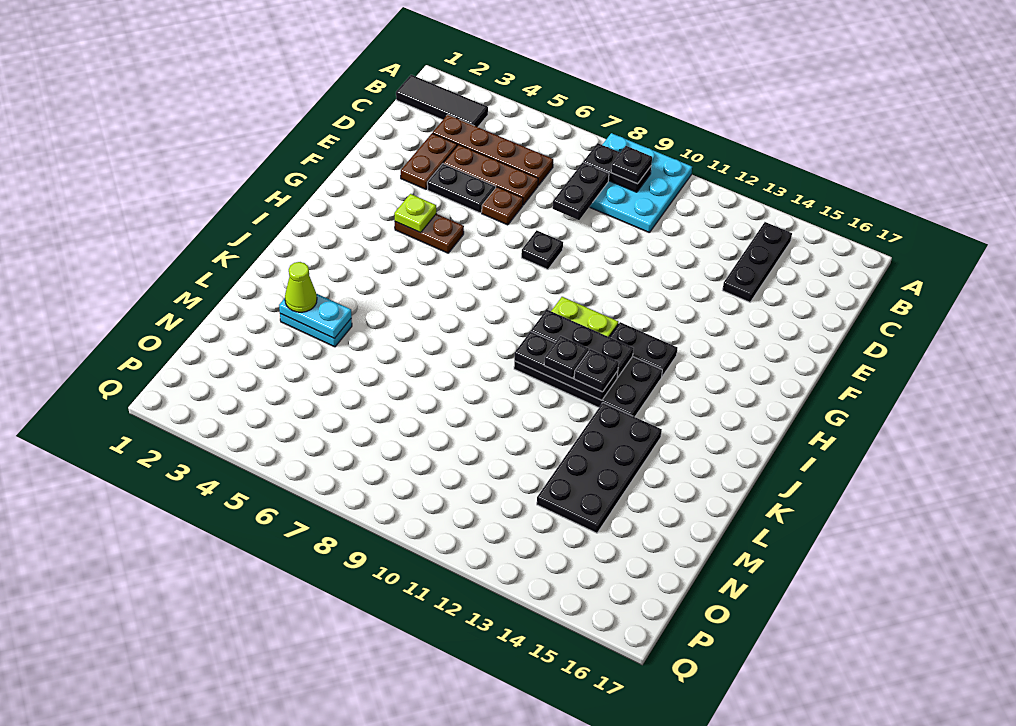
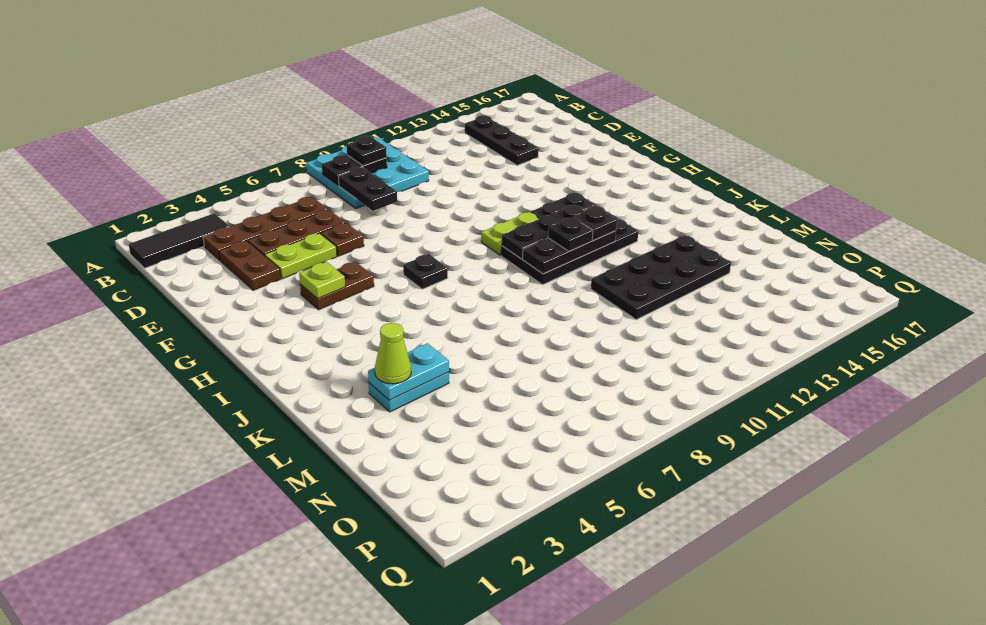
black 1x2 plate [427,164,496,213] -> lime 1x2 plate [265,233,337,279]
black 1x1 plate [521,230,563,269] -> black 1x1 plate moved to [403,254,448,289]
black 2x4 plate [537,403,662,533] -> black 2x4 plate turned to [591,235,731,320]

